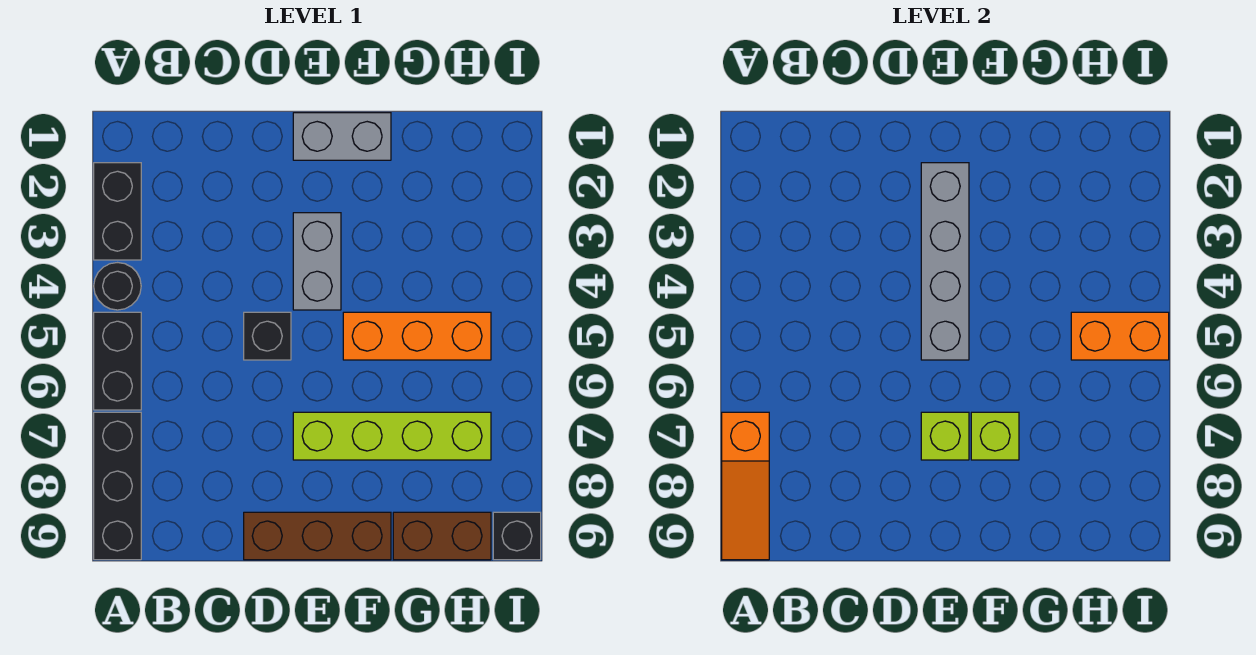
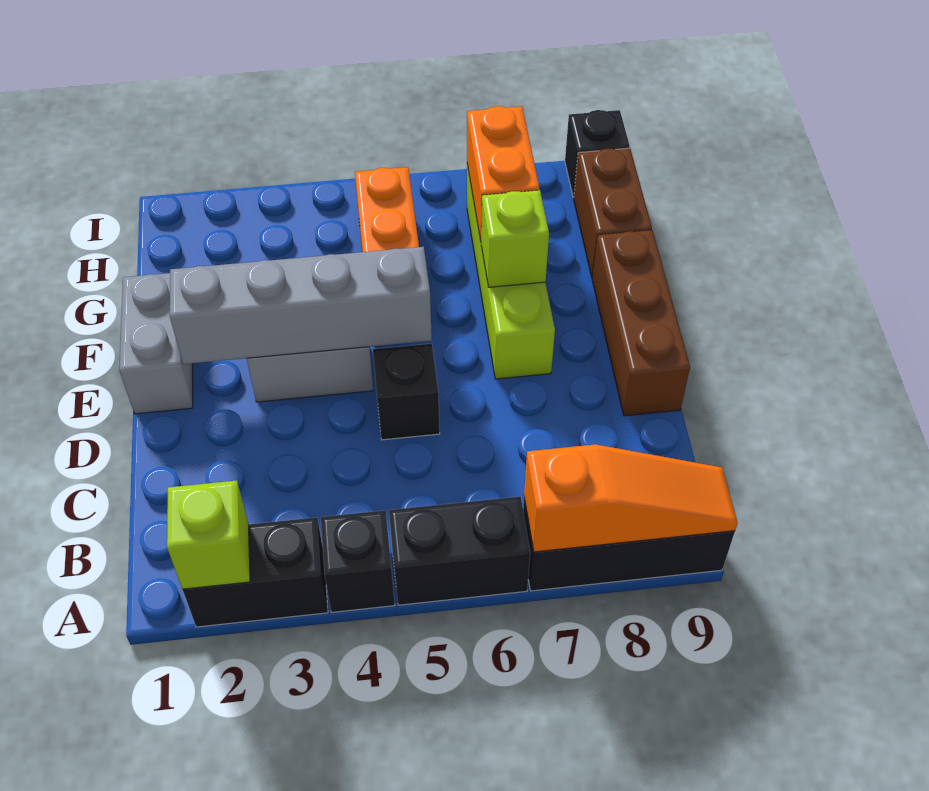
black 1x1 round brick [94,263,141,310] -> black 1x1 brick [321,510,395,612]
lime 1x1 brick [921,412,969,460] -> lime 1x1 brick moved to [167,480,250,589]
orange 1x2 brick [1071,312,1169,360] -> orange 1x2 brick moved to [467,106,540,241]

